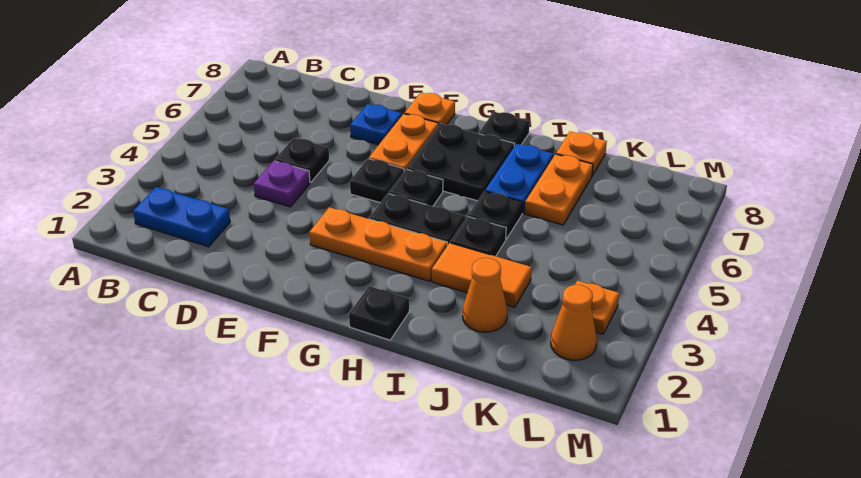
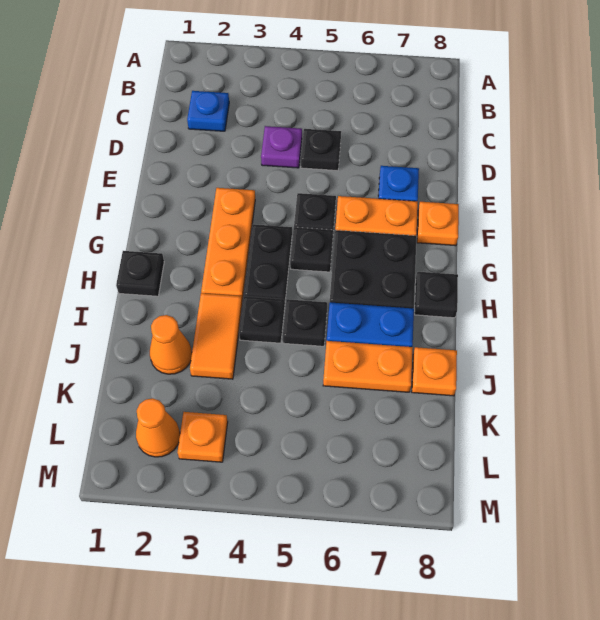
blue 1x2 plate [133,187,230,247] -> blue 1x1 plate [187,91,229,131]

